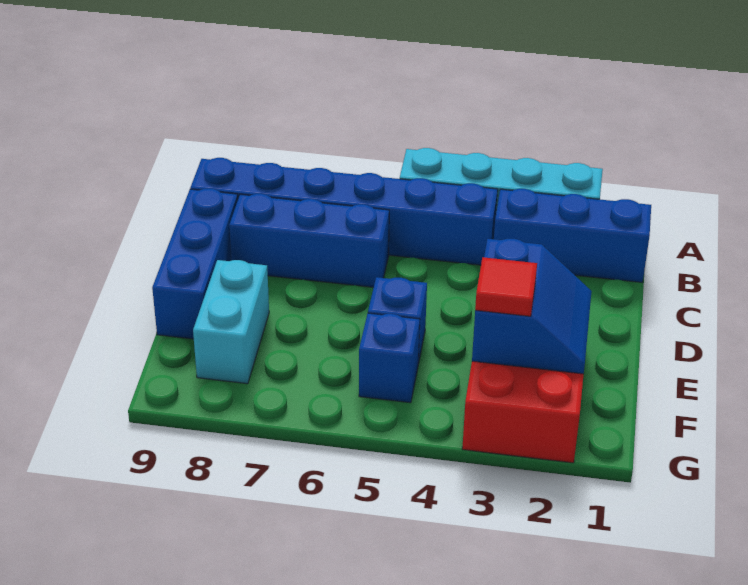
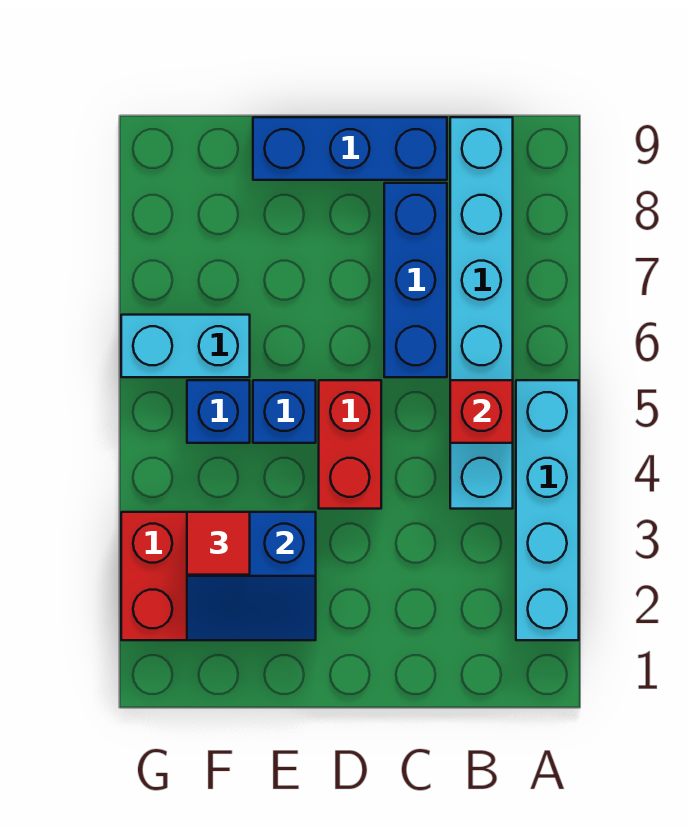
blue 1x3 brick [494,189,651,282] -> none
blue 1x6 brick [190,158,498,265] -> cyan 1x6 brick [450,117,513,509]
none -> red 1x1 brick [450,380,513,443]
none -> red 1x2 brick [319,380,381,509]
cyan 1x2 brick [193,260,269,384] -> cyan 1x2 brick moved to [121,315,250,377]

